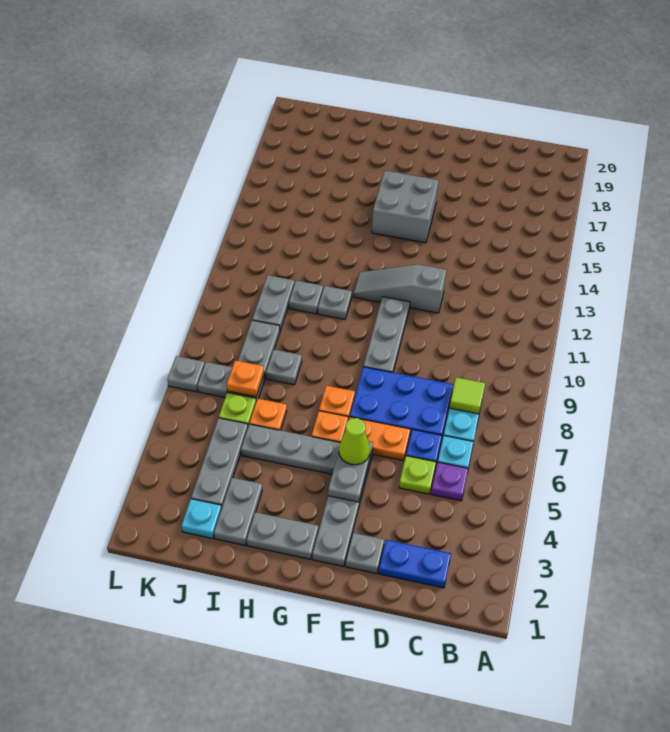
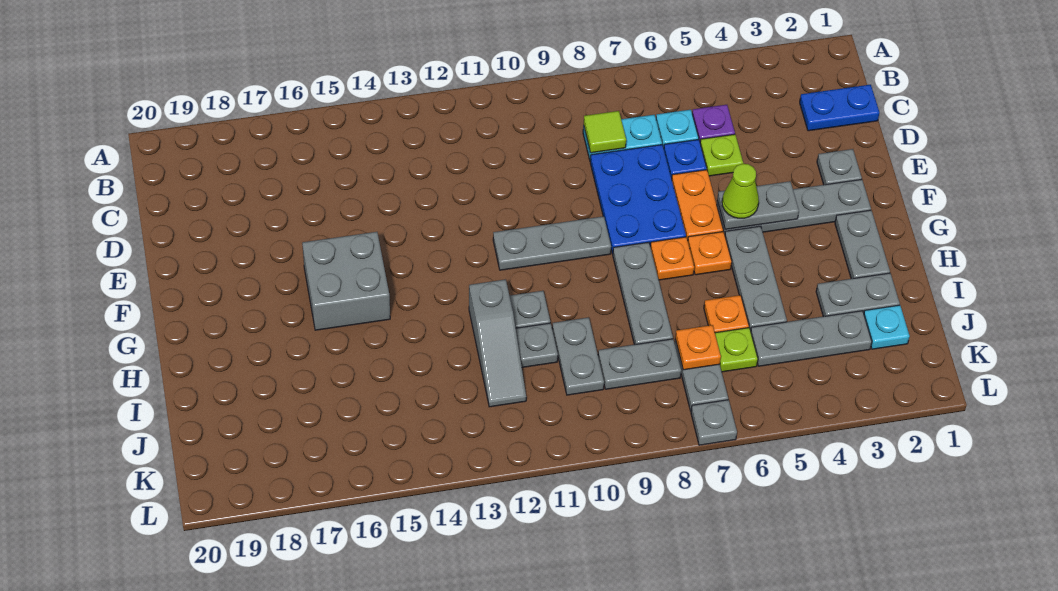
blue 1x2 plate [379,540,451,588] -> blue 1x2 plate turned to [800,85,879,131]
grey 1x3 slope [353,264,446,313] -> grey 1x3 slope moved to [469,279,526,407]
grey 1x1 plate [266,350,302,385] -> grey 1x3 plate [613,242,673,345]
grey 1x2 plate [252,275,294,331] -> grey 1x2 plate turned to [552,318,604,395]

